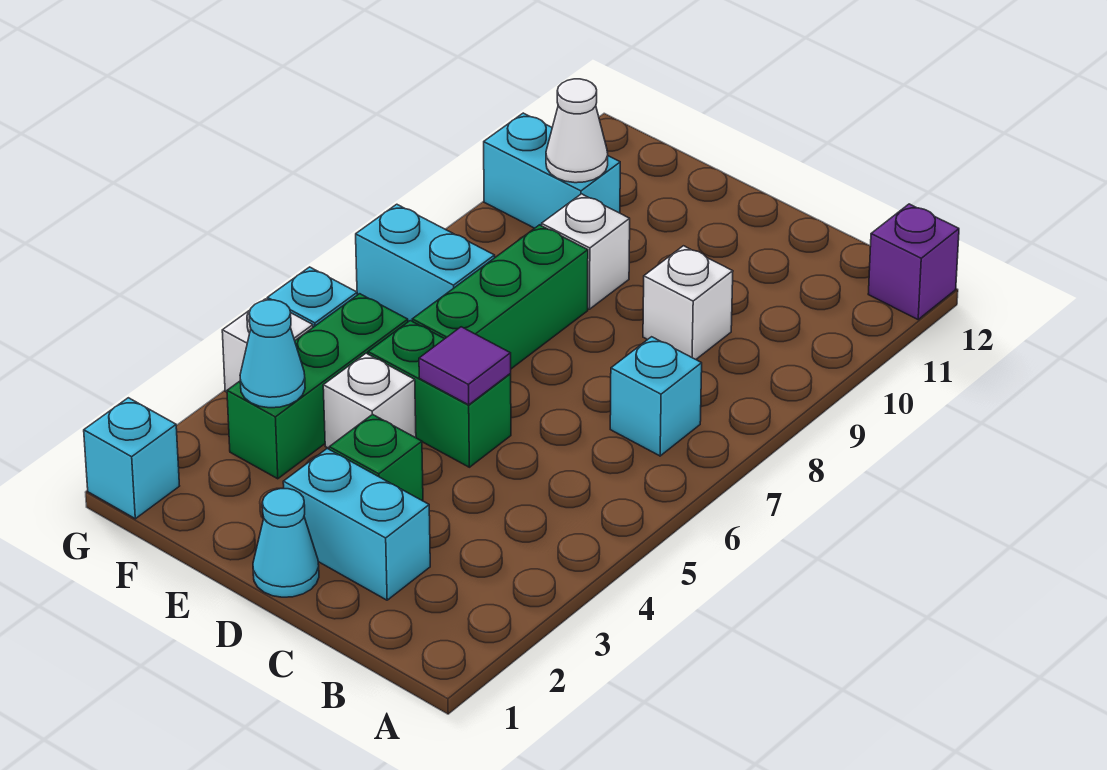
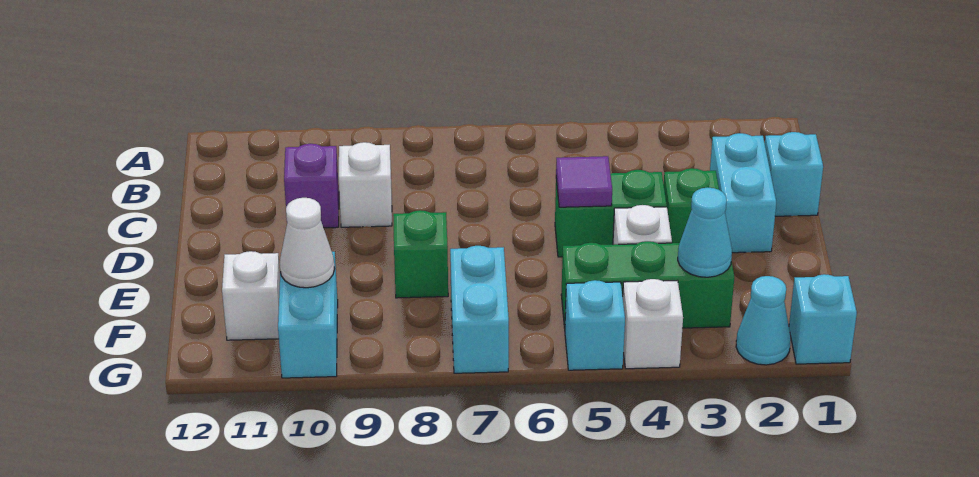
purple 1x1 brick [868,204,959,319] -> purple 1x1 brick moved to [284,144,339,228]
cyan 1x1 brick [610,337,702,456] -> cyan 1x1 brick moved to [765,132,823,216]
cyan 1x1 cone [253,488,319,597] -> cyan 1x1 cone moved to [736,276,791,365]
green 1x2 brick [368,321,511,467] -> green 1x2 brick turned to [555,170,667,257]
green 1x3 brick [412,225,588,369] -> green 1x1 brick [393,210,448,298]
white 1x1 brick [542,194,630,309] -> white 1x1 brick moved to [222,251,280,340]

